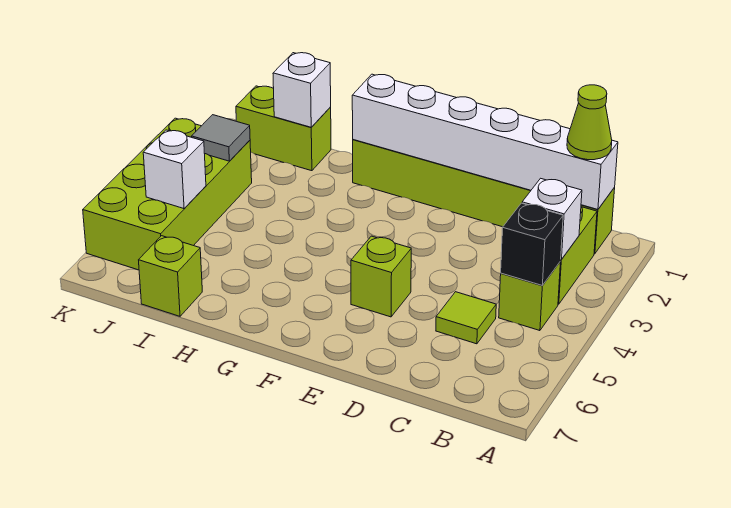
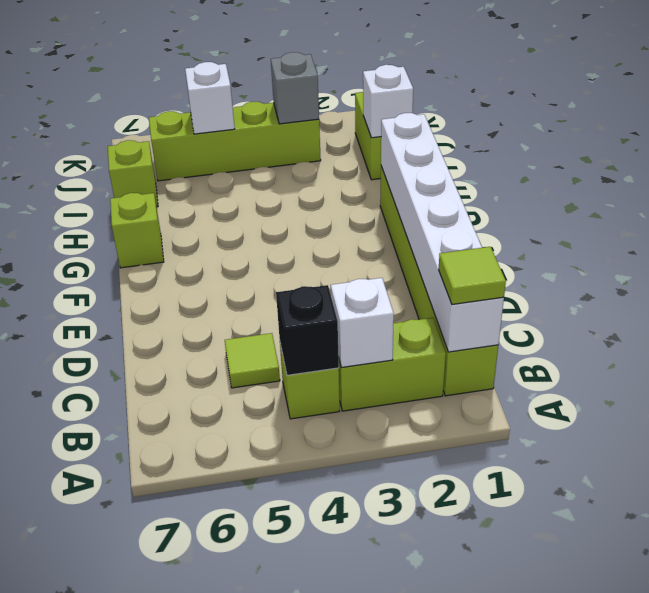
lime 1x1 cone [567,85,612,160] -> lime 1x1 tile [439,247,506,304]
lime 1x1 brick [351,236,411,317] -> lime 1x1 brick moved to [110,193,164,268]
lime 2x4 brick [83,118,252,270] -> lime 1x4 brick [149,102,321,181]
grey 1x1 tile [192,115,250,161] -> grey 1x1 brick [271,52,319,124]

